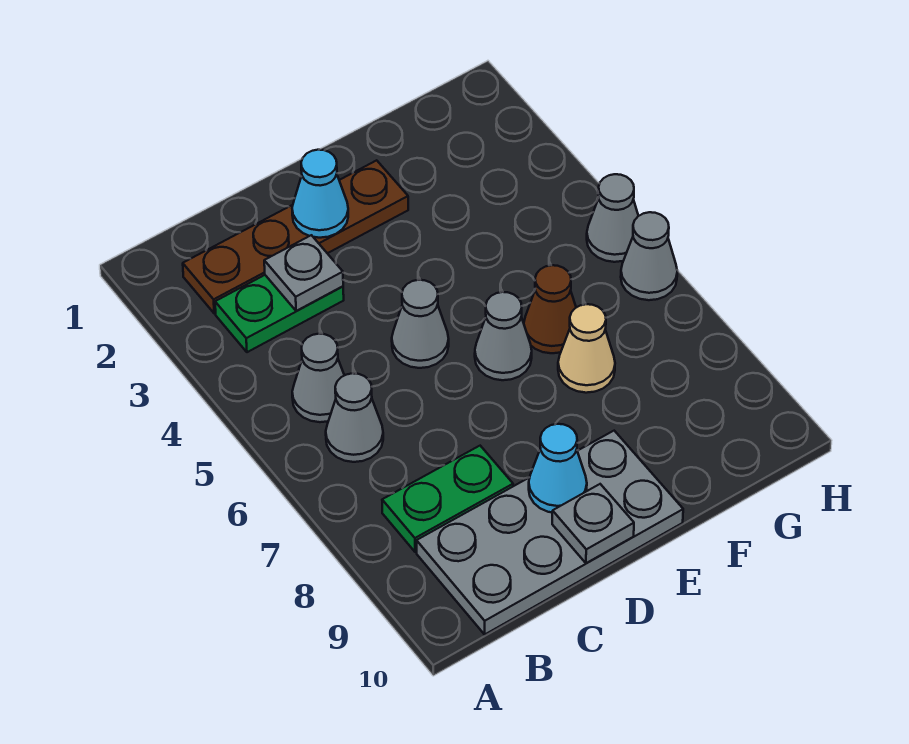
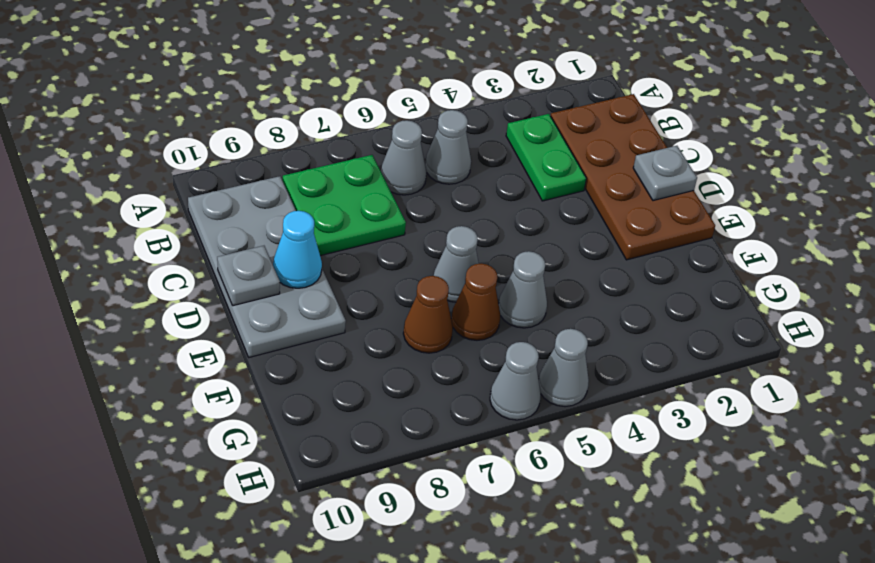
brown 1x4 plate [183,160,408,313] -> brown 2x4 plate [551,94,715,260]
green 1x2 plate [382,446,513,552] -> green 2x2 plate [282,155,406,256]
grey 1x1 plate [264,235,343,311] -> grey 1x1 plate moved to [633,146,697,201]
cyan 1x1 cone [292,150,348,238] -> none
grey 1x1 cone [392,280,449,368] -> grey 1x1 cone moved to [499,251,547,328]
tan 1x1 cone [558,304,615,393] -> brown 1x1 cone [403,276,453,353]

